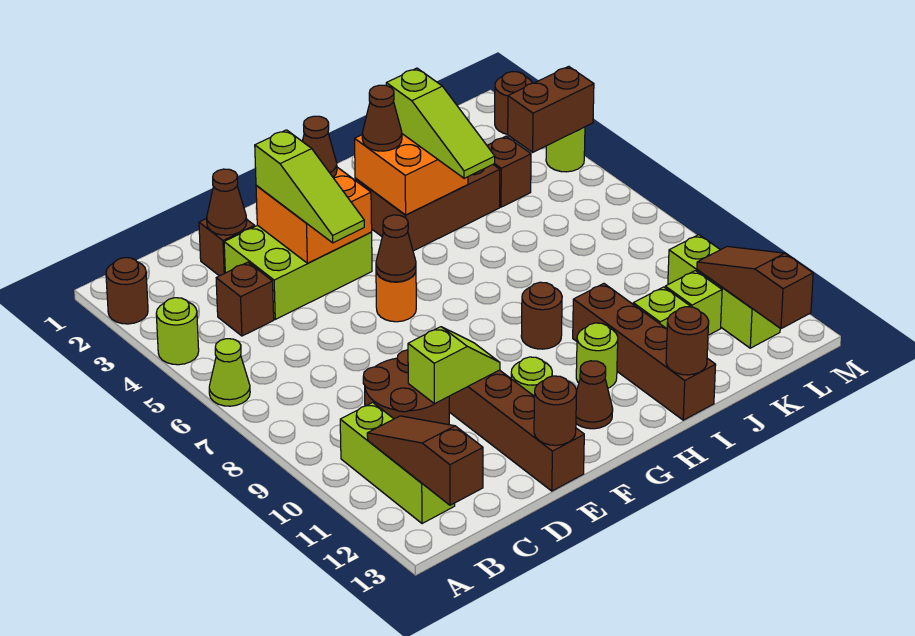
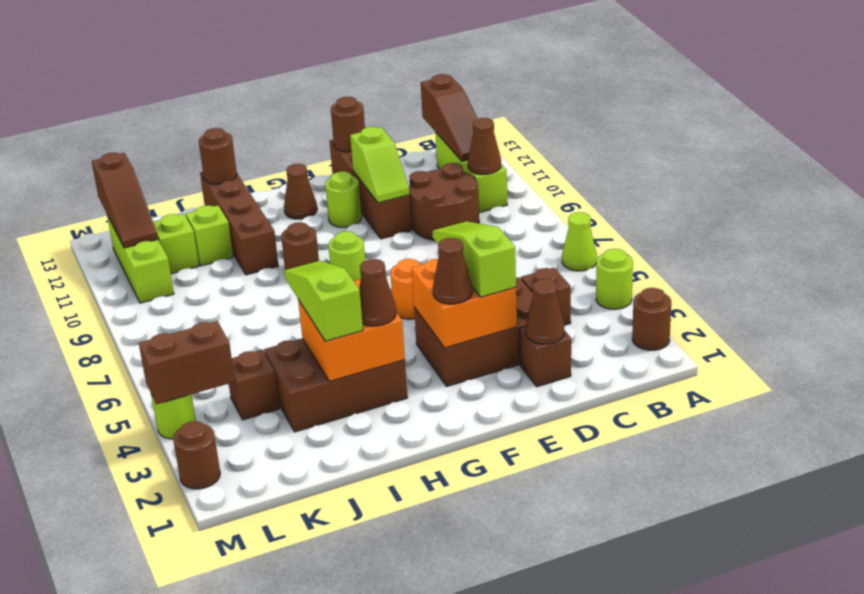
lime 2x3 brick [224,225,372,319] -> brown 2x3 brick [414,277,533,386]
lime 1x2 slope [408,327,500,404] -> lime 1x2 slope turned to [350,127,410,203]
brown 1x1 cone [376,215,416,282] -> brown 1x1 cone moved to [468,118,501,174]
lime 1x1 round brick [576,323,618,388] -> lime 1x1 round brick moved to [328,231,365,281]

